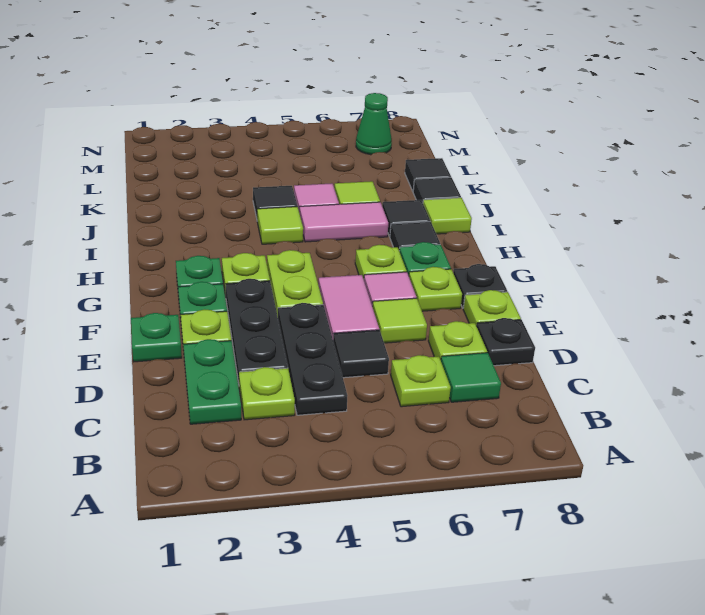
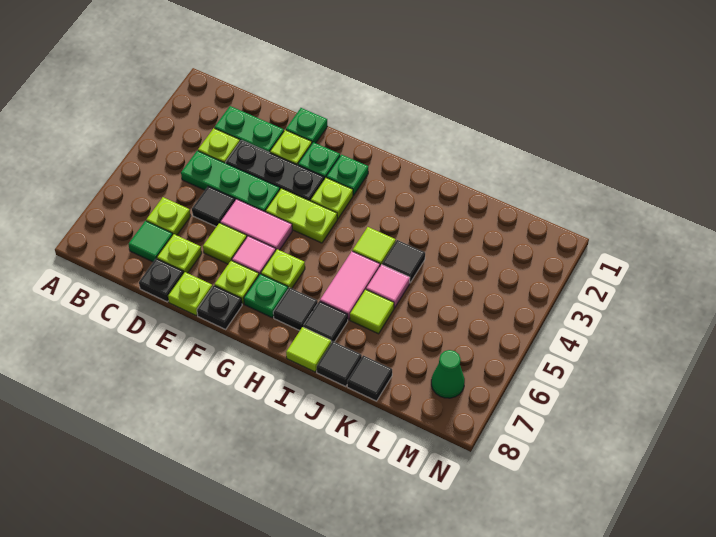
black 1x3 plate [278,303,347,415] -> green 1x3 plate [181,151,280,212]

